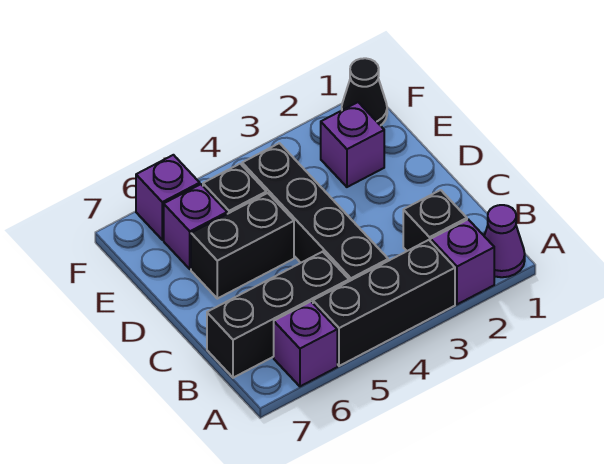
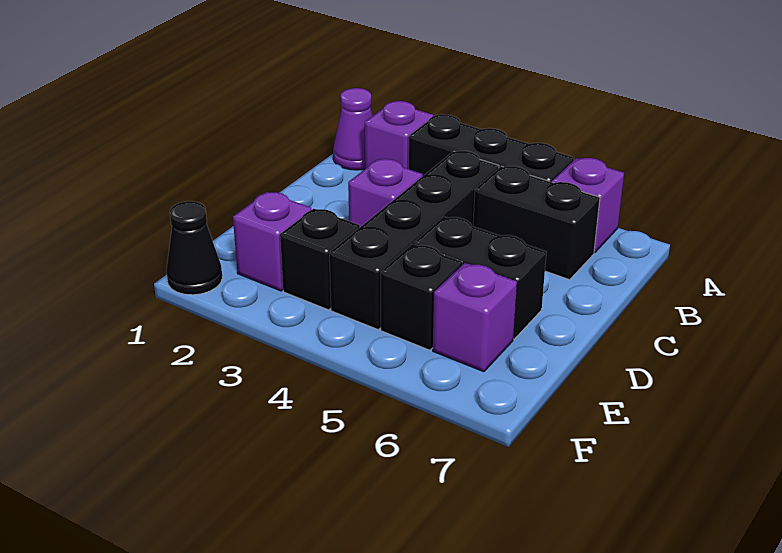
black 1x1 brick [403,190,467,251] -> black 1x1 brick moved to [280,209,360,310]
black 1x3 brick [207,252,349,378] -> black 1x2 brick [473,166,600,280]
purple 1x1 brick [136,155,200,240] -> purple 1x1 brick moved to [348,159,423,227]

